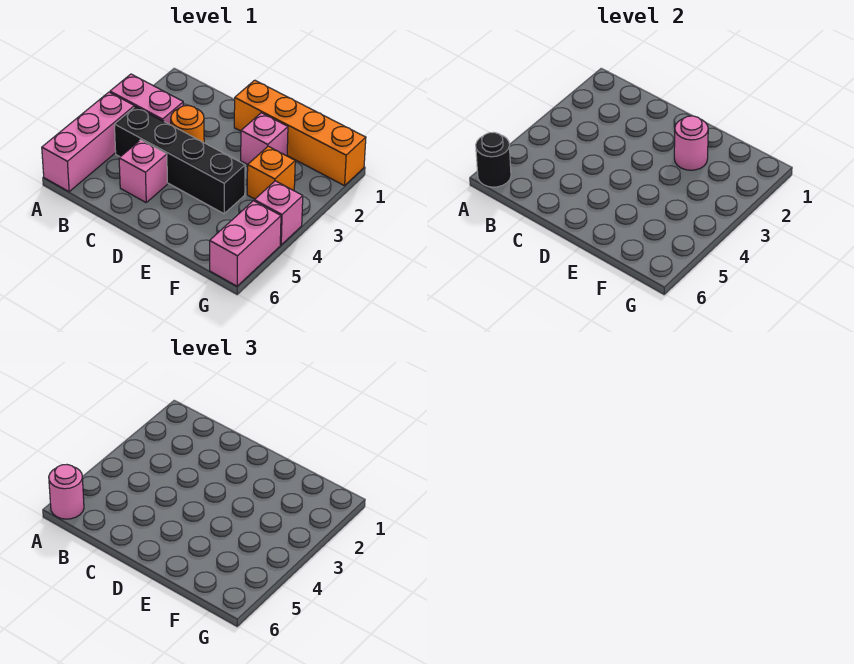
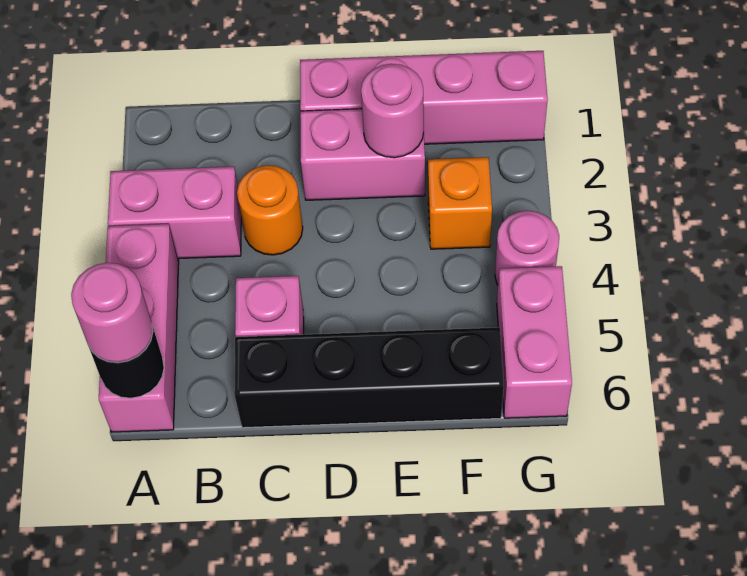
black 1x4 brick [114,106,245,214] -> black 1x4 brick moved to [234,327,504,428]
orange 1x4 brick [234,80,366,186] -> pink 1x4 brick [300,51,548,144]
pink 1x1 brick [241,113,288,165] -> pink 1x2 brick [300,109,425,200]
pink 1x1 brick [254,181,303,245] -> pink 1x1 round brick [495,211,559,285]

